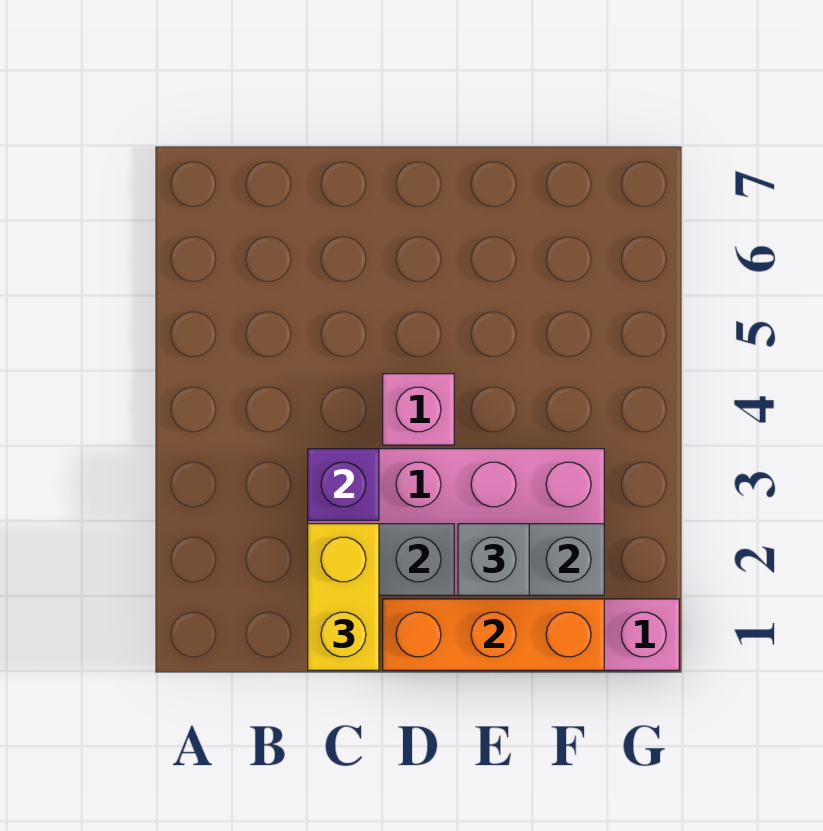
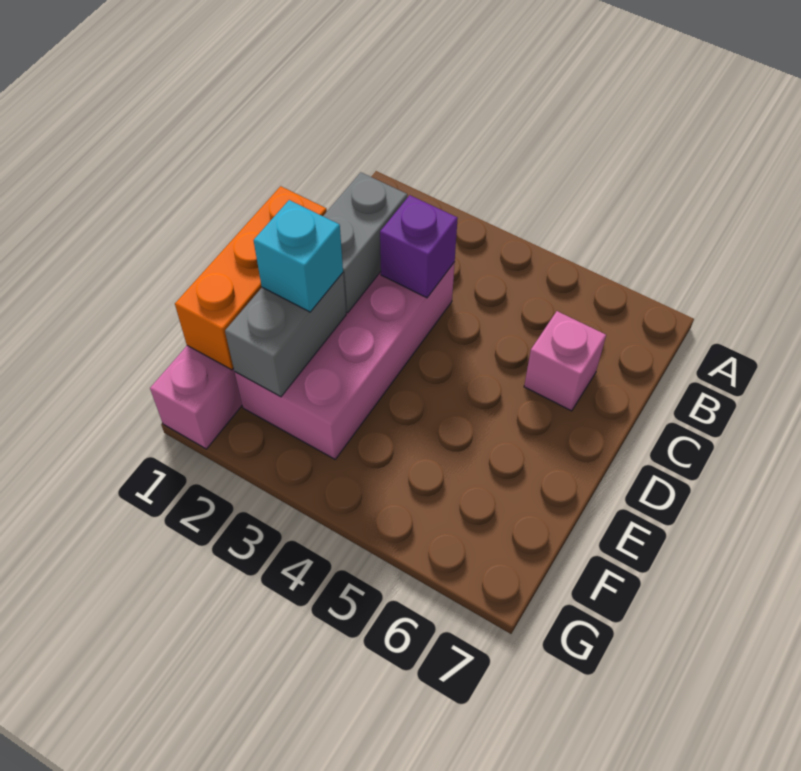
yellow 1x2 brick [308,524,379,670] -> none
pink 1x1 brick [383,374,454,445] -> pink 1x1 brick moved to [524,311,606,411]
grey 1x1 brick [458,524,529,595] -> cyan 1x1 brick [254,200,343,312]

